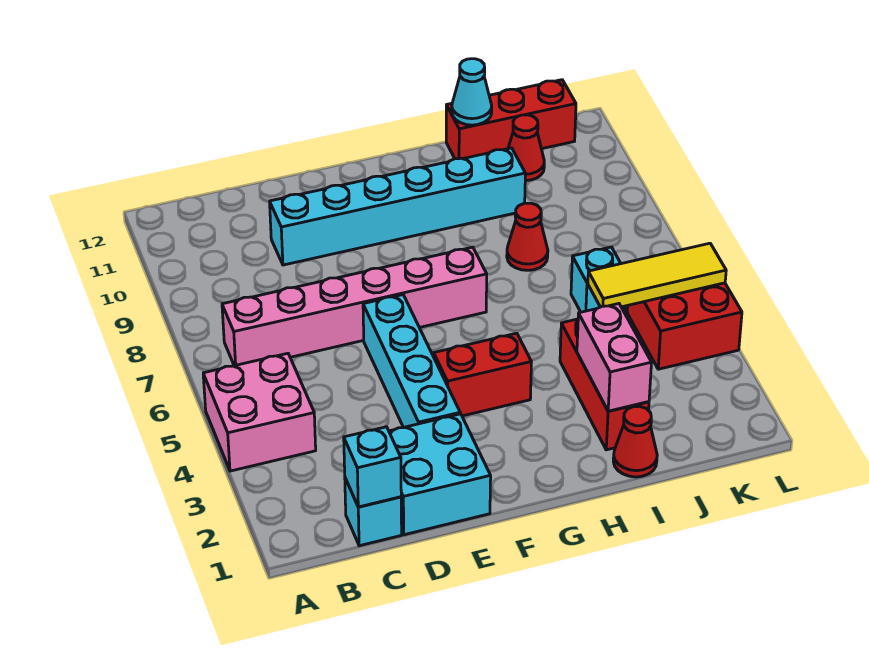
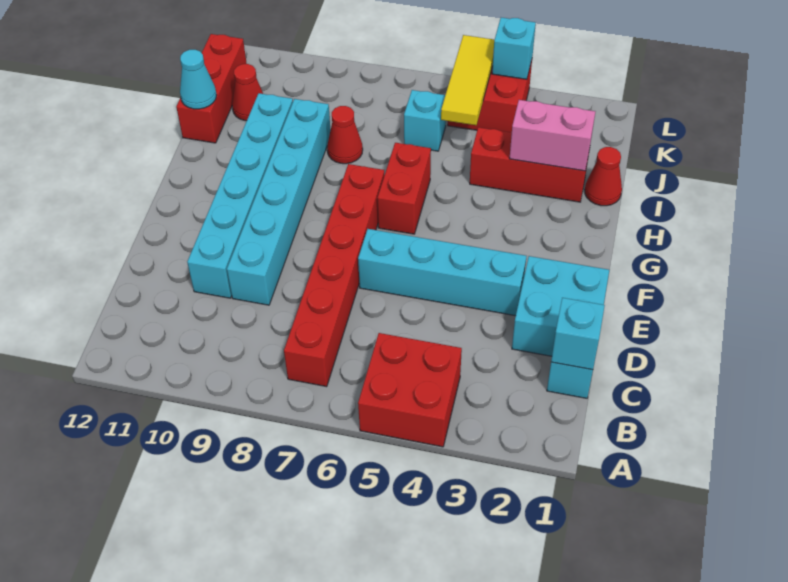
pink 2x2 brick [203,353,316,471] -> red 2x2 brick [358,333,462,447]
pink 1x6 brick [222,247,487,366] -> red 1x6 brick [284,164,384,387]
none -> cyan 1x6 brick [227,99,331,305]
red 1x2 brick [434,333,531,416] -> red 1x2 brick moved to [377,143,431,234]
none -> cyan 1x1 brick [492,18,536,79]

